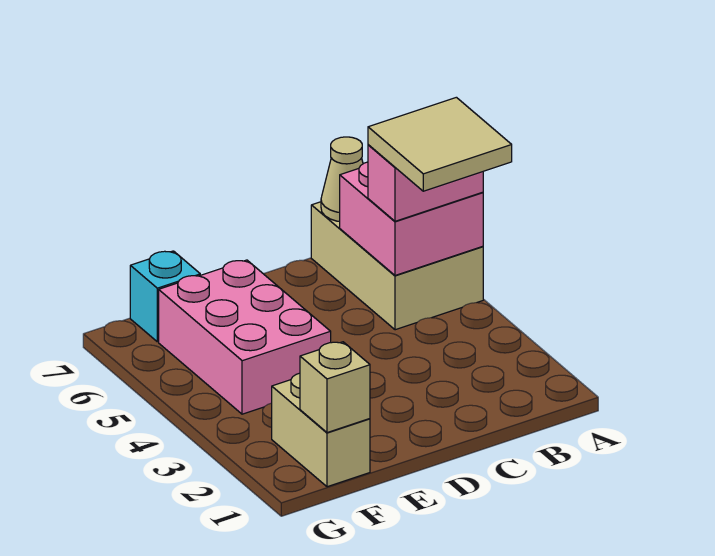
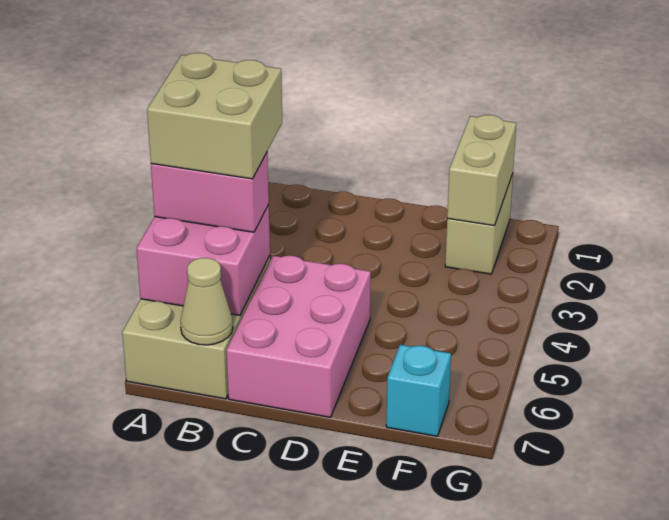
tan 2x2 tile [368,97,512,191] -> tan 2x2 brick [147,53,282,179]
pink 2x3 brick [159,260,331,414] -> pink 2x3 brick moved to [226,256,371,417]
tan 1x1 brick [300,342,370,433] -> tan 1x2 brick [447,115,516,226]

